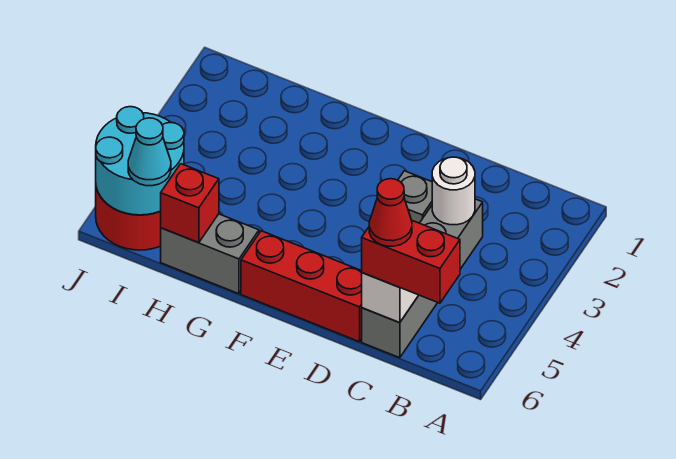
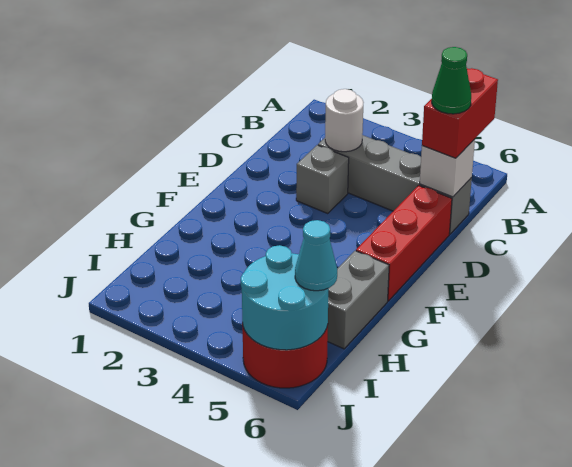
red 1x1 cone [369,179,412,246] -> green 1x1 cone [432,47,471,114]
red 1x1 brick [161,164,219,243] -> none

